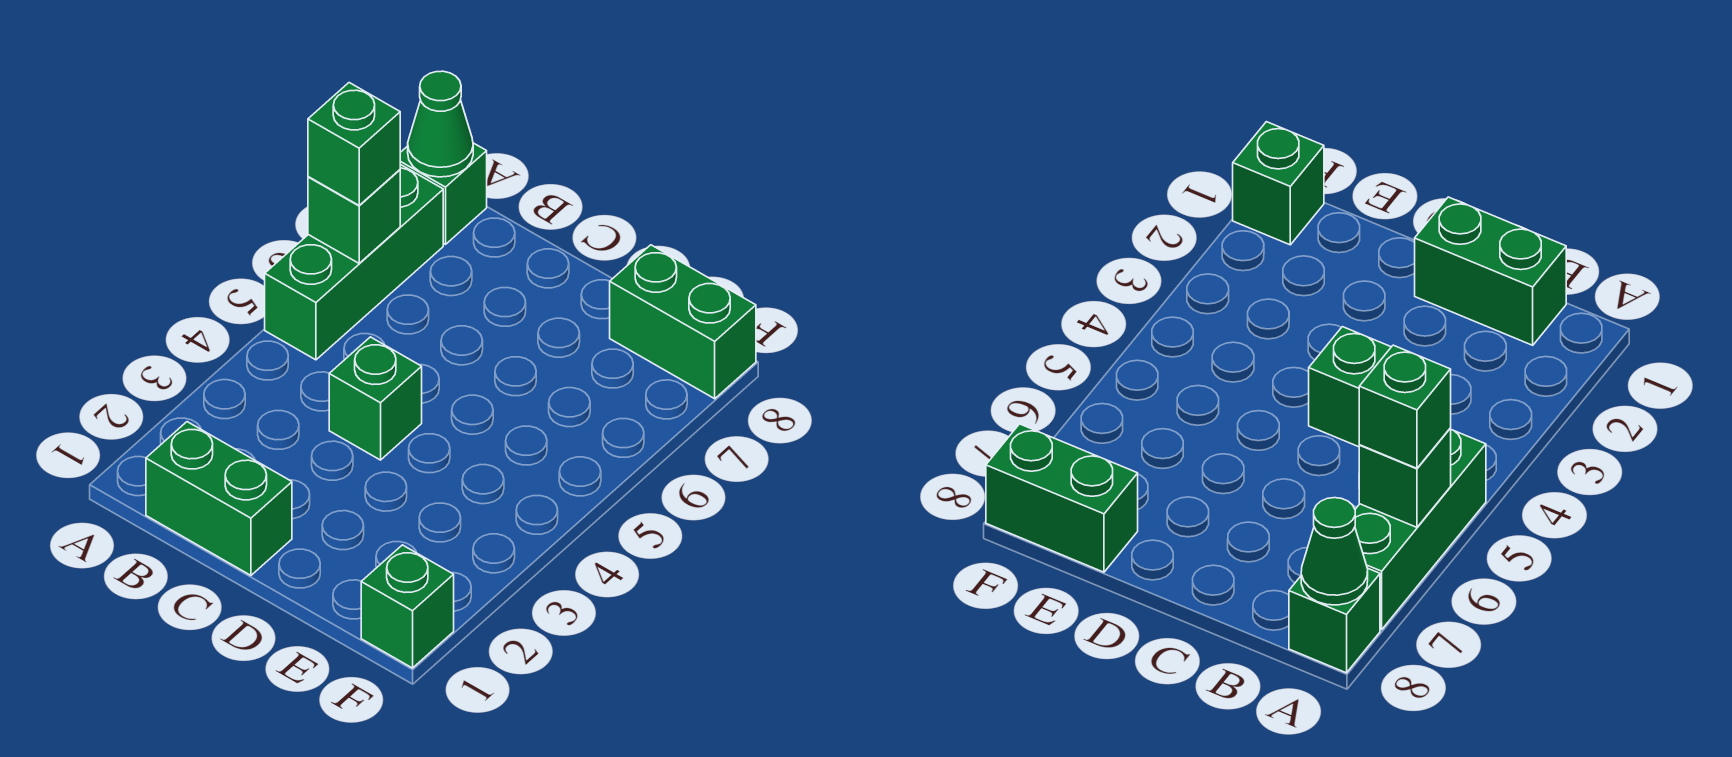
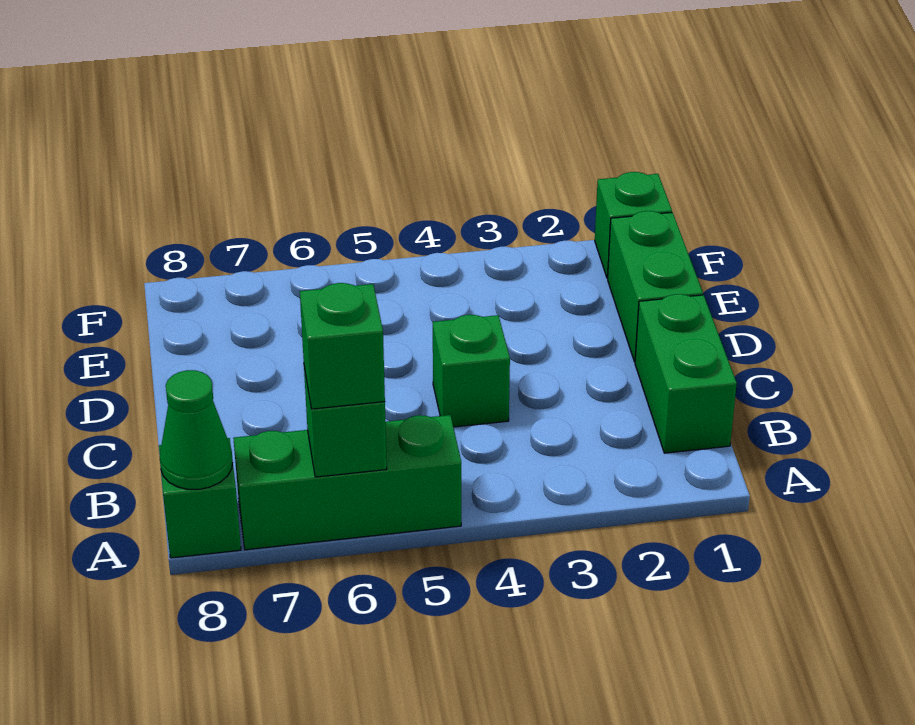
green 1x2 brick [610,245,756,399] -> green 1x2 brick moved to [608,211,703,362]

